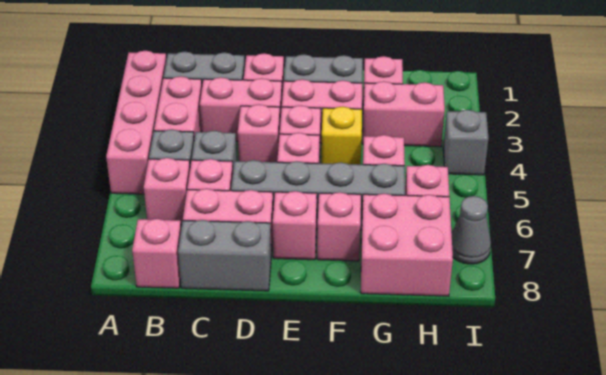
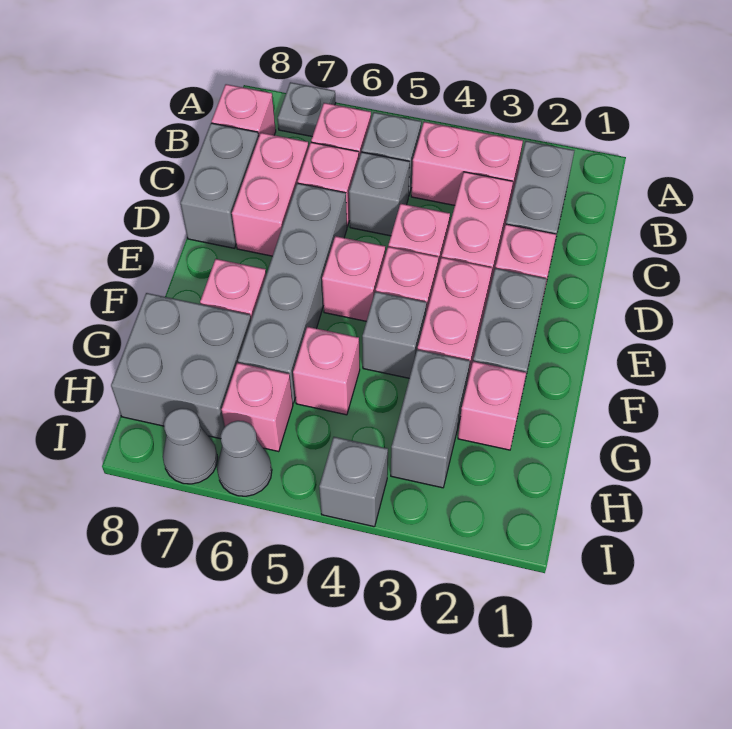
pink 1x4 brick [106,51,166,194] -> none
none -> grey 1x1 plate [278,82,336,136]
pink 1x1 brick [273,191,317,260] -> none
yellow 1x1 brick [321,107,362,165] -> grey 1x1 brick [362,292,427,378]
pink 1x2 brick [363,81,445,147] -> grey 1x2 brick [391,350,470,488]
pink 2x2 brick [361,194,453,296] -> grey 2x2 brick [111,293,251,439]
none -> grey 1x1 cone [217,421,272,496]

